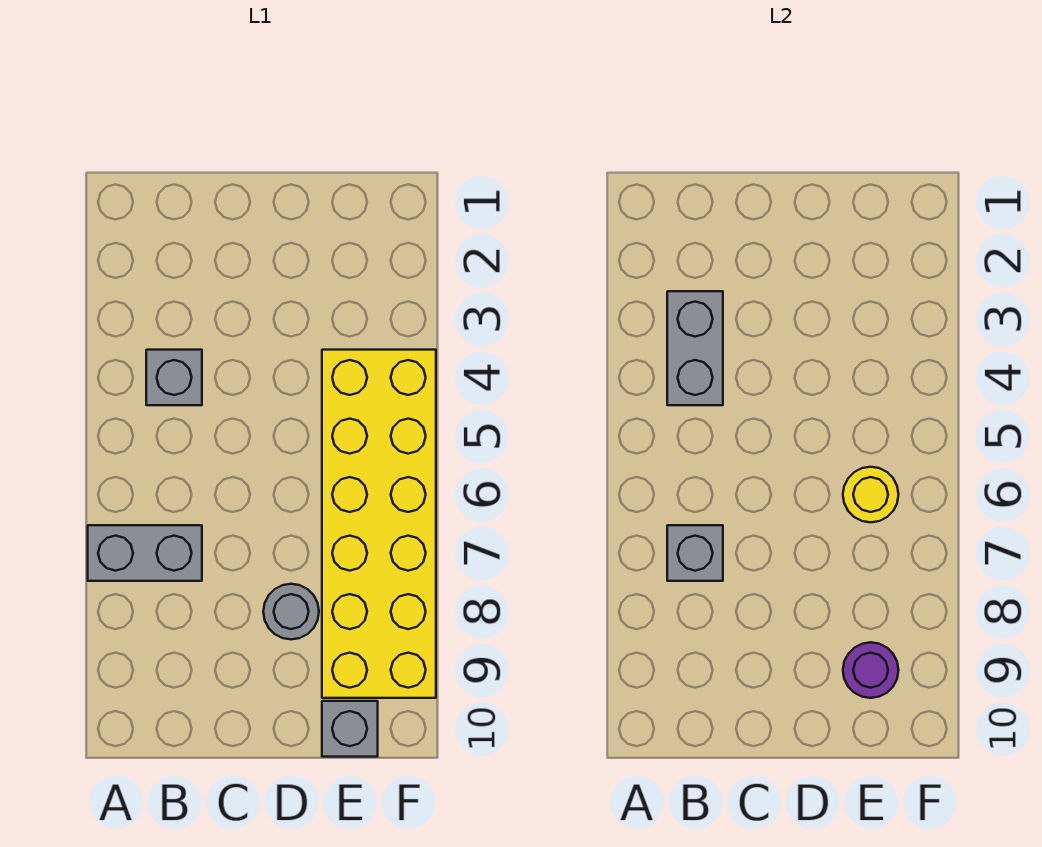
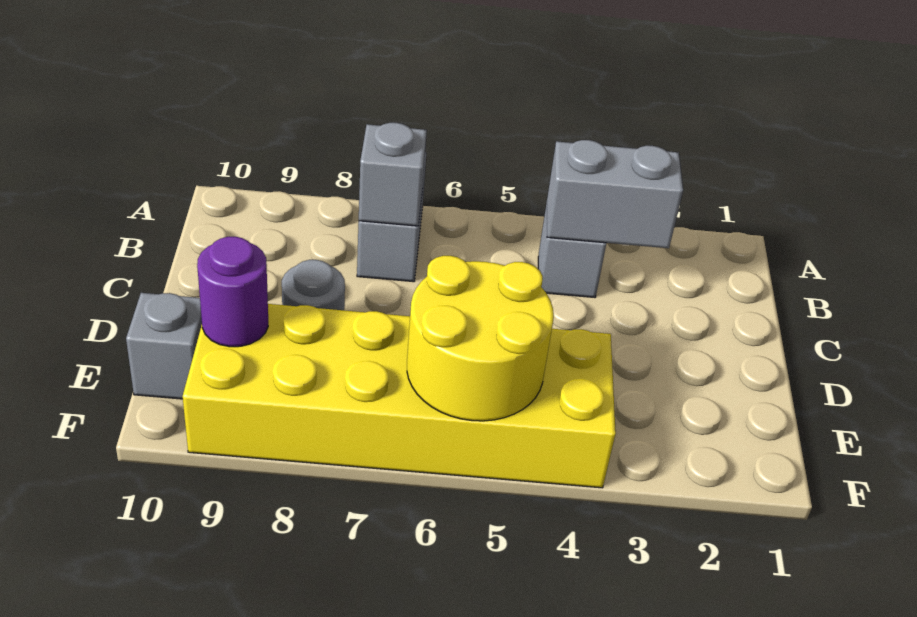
yellow 1x1 round brick [843,467,899,522] -> yellow 2x2 round brick [407,256,554,421]

